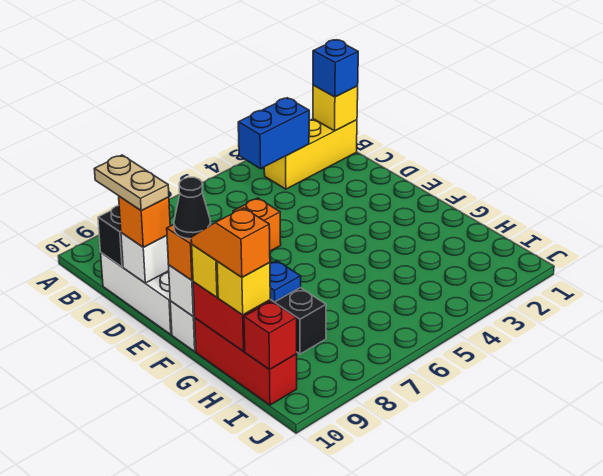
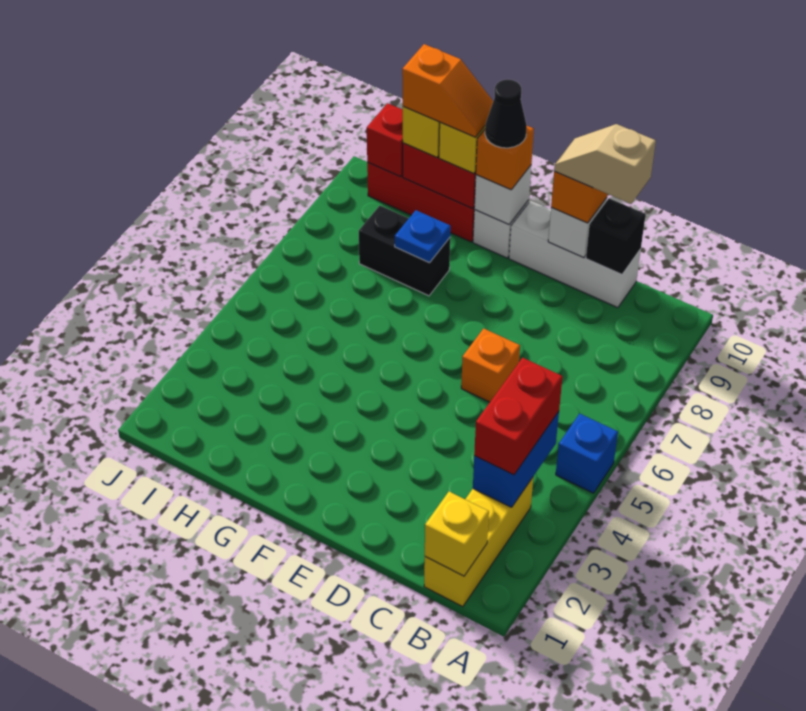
blue 1x1 brick [313,40,358,97] -> blue 1x1 brick moved to [556,414,618,493]
none -> red 1x2 brick [474,358,563,475]
tan 1x2 plate [94,155,169,211] -> tan 1x2 slope [554,124,656,204]

